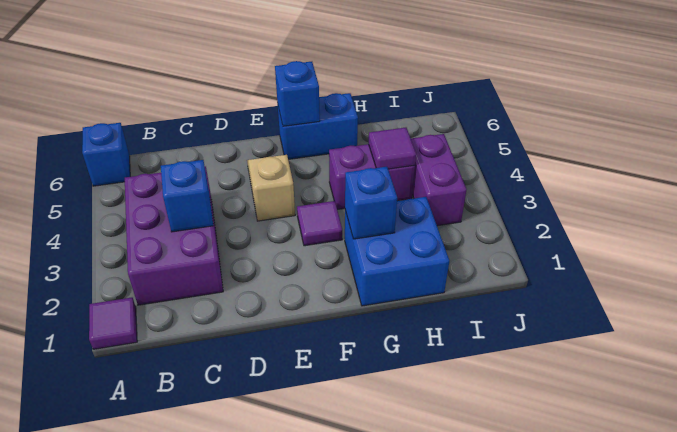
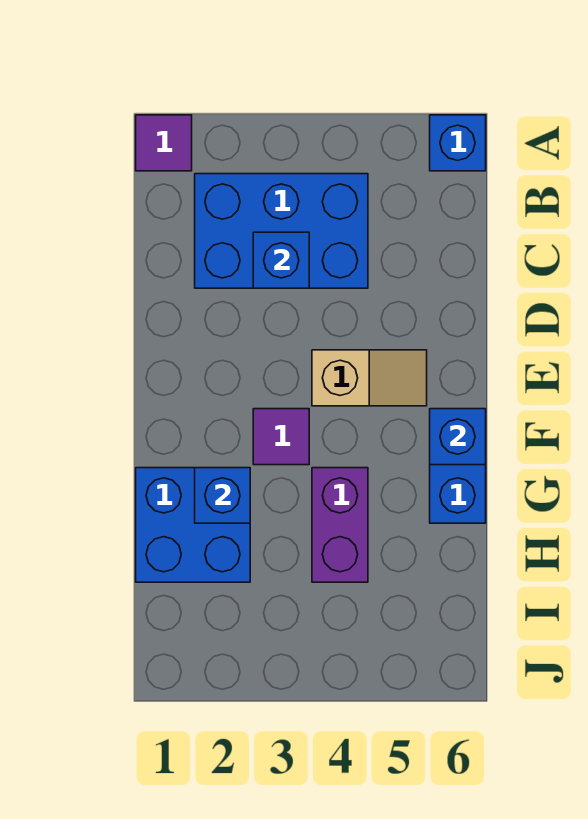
purple 2x3 brick [125,166,223,305] -> blue 2x3 brick [195,174,368,288]
purple 1x1 tile [369,128,416,169] -> none
purple 1x2 brick [411,134,467,226] -> none

